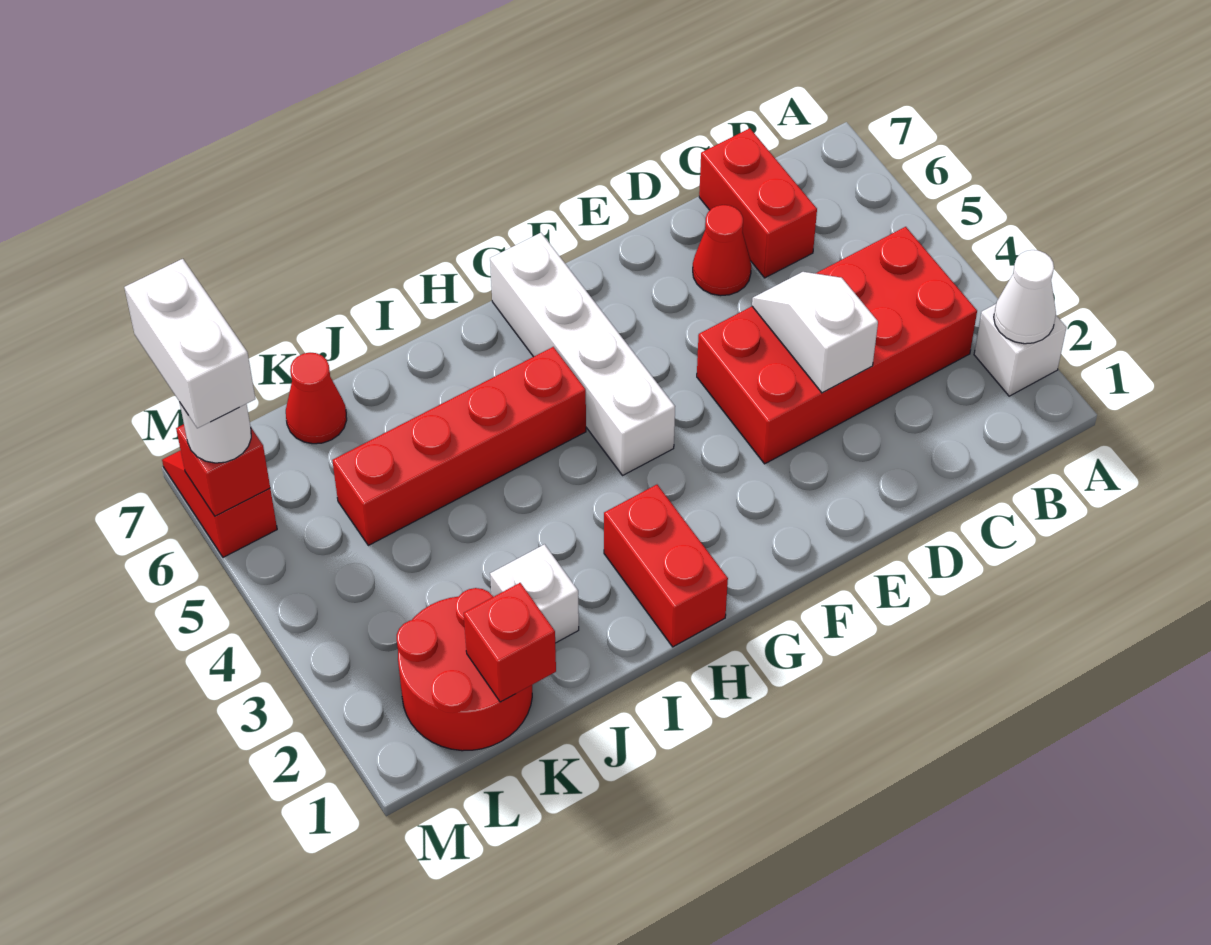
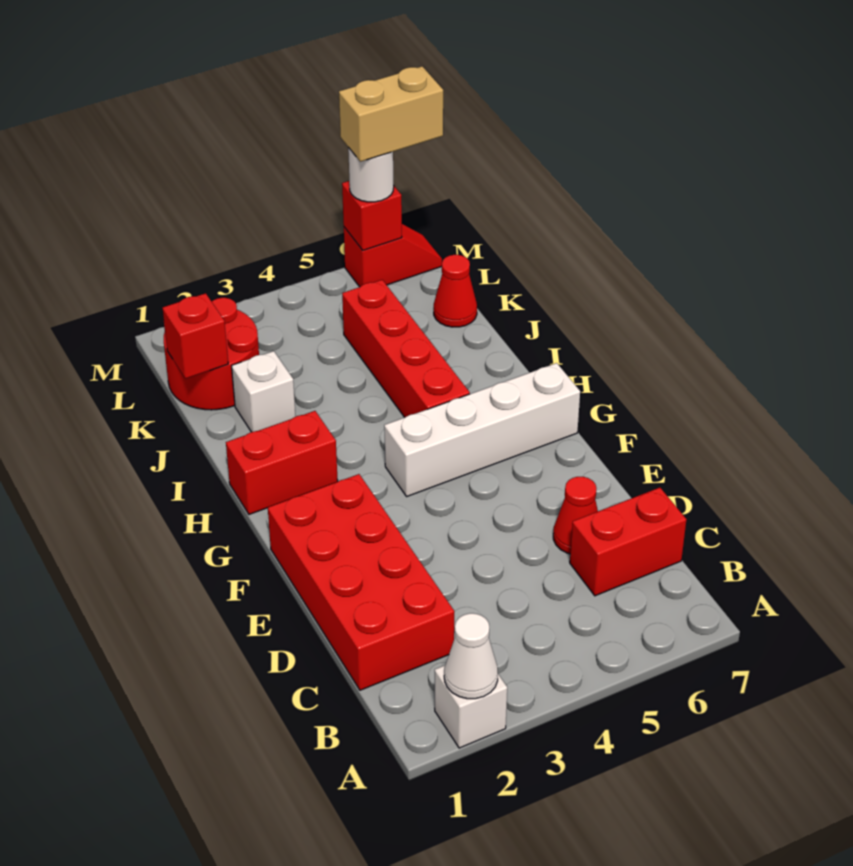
red 2x4 brick [697,227,977,464] -> red 2x4 brick moved to [268,474,454,690]
white 1x2 slope [752,272,878,393] -> none
white 1x2 brick [124,259,255,428] -> tan 1x2 brick [339,66,443,162]

